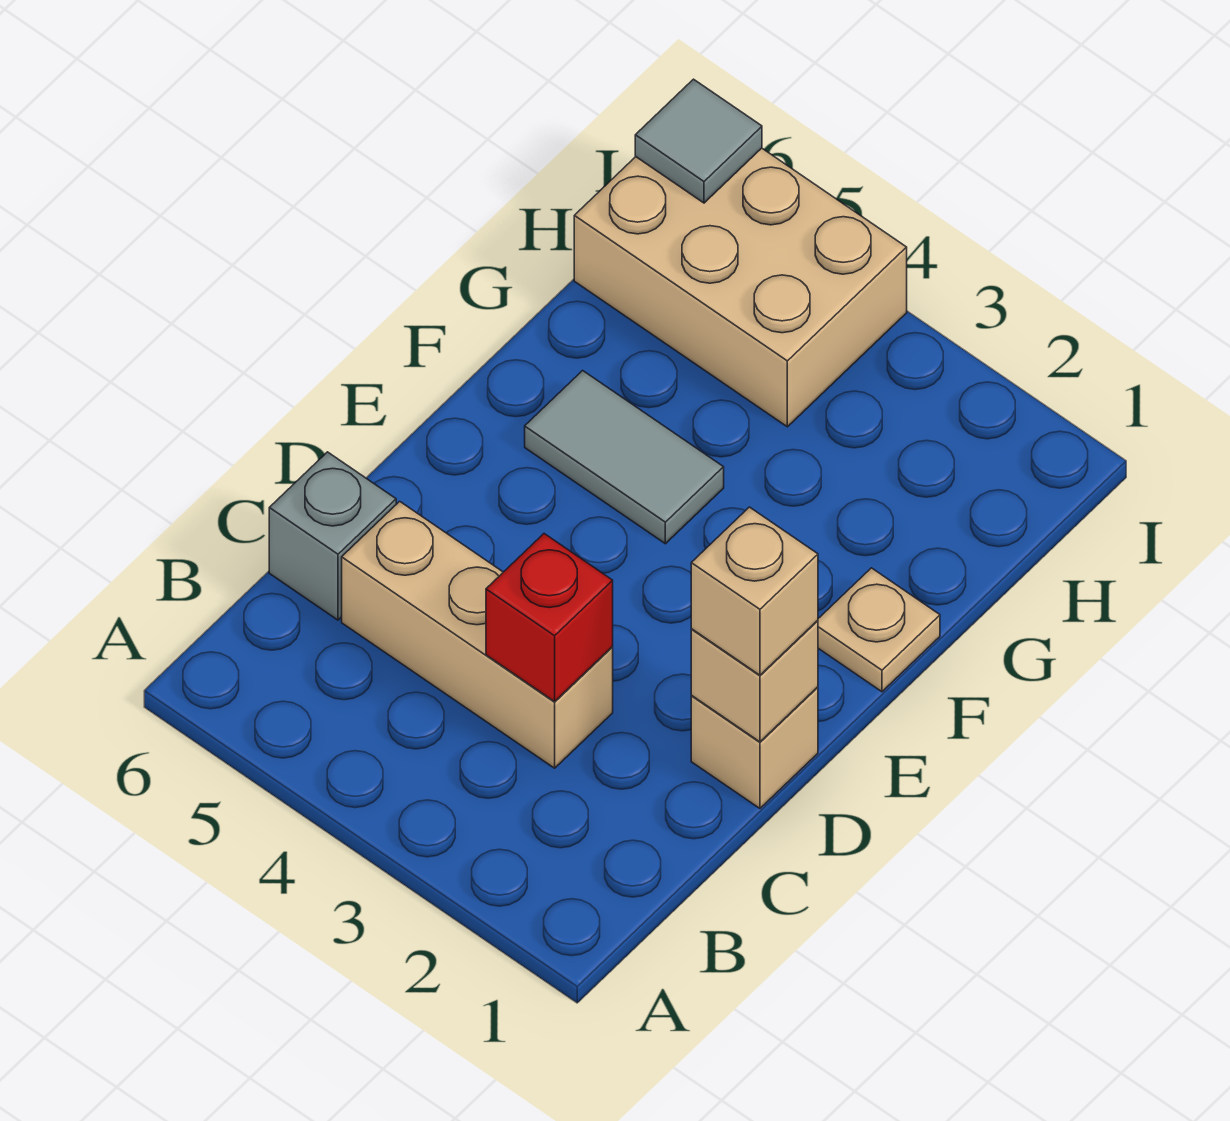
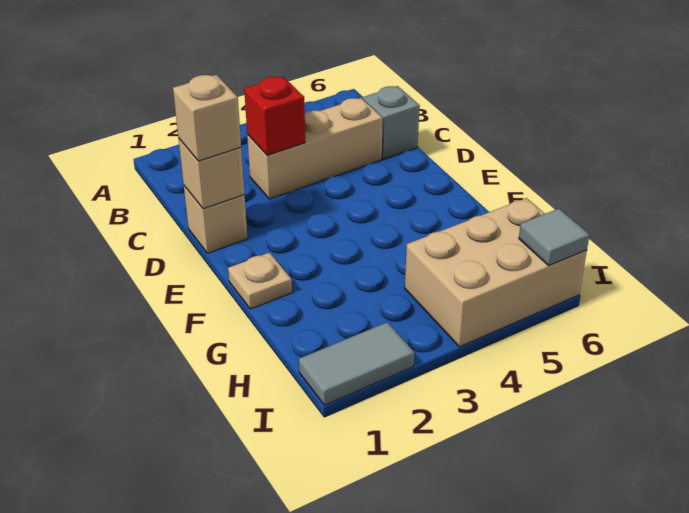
grey 1x2 tile [525,371,724,544] -> grey 1x2 tile moved to [299,322,414,405]

